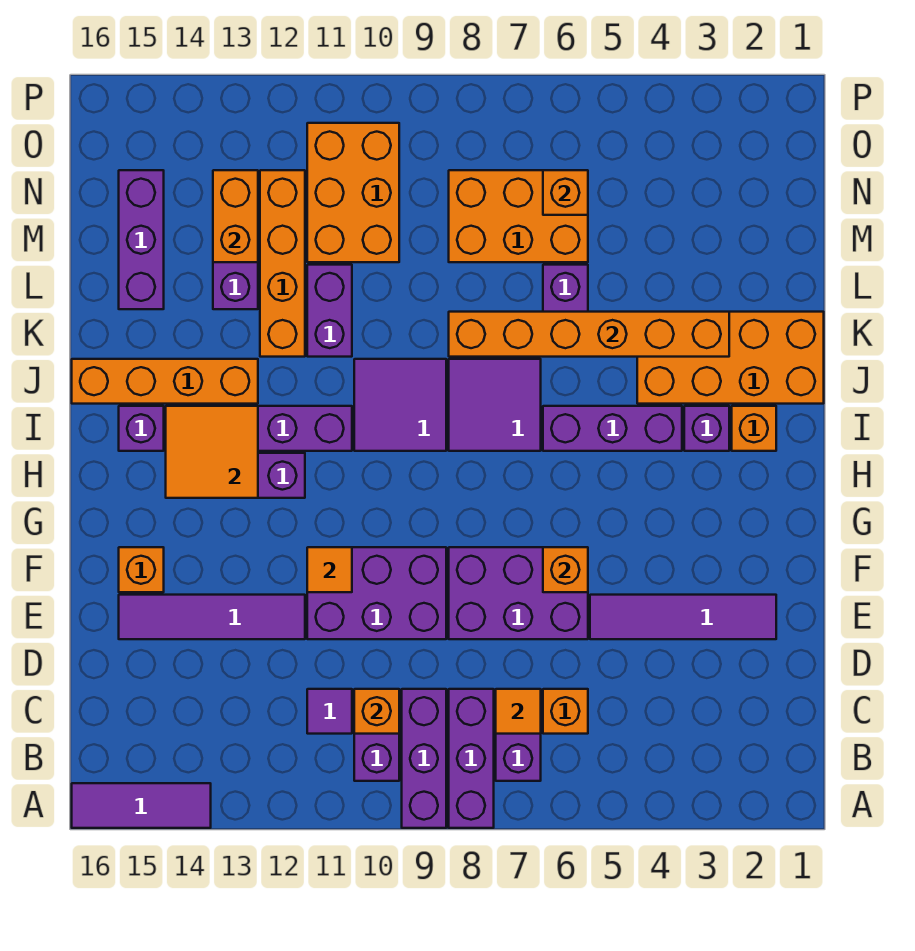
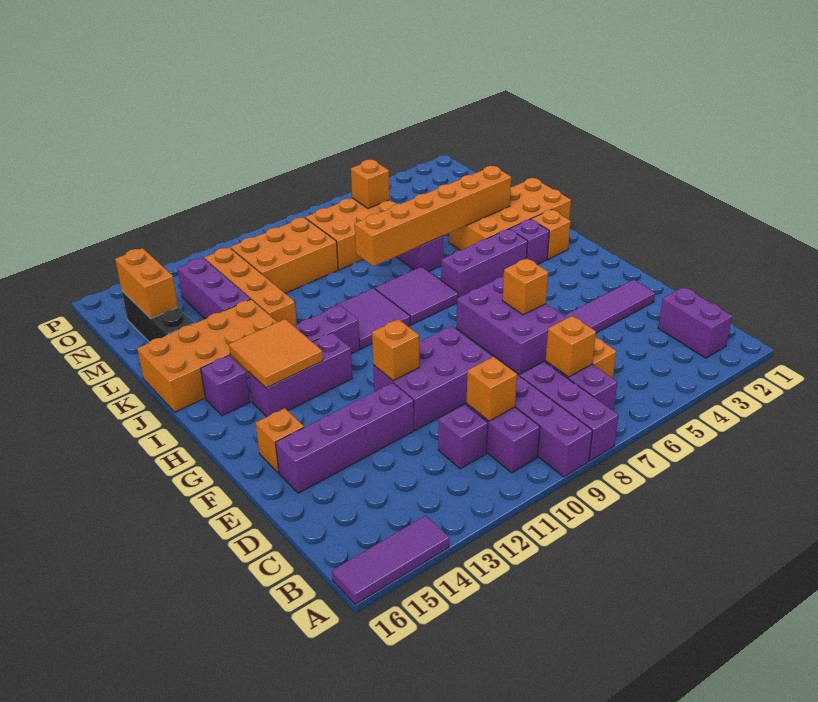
orange 1x1 tile [496,689,541,734] -> orange 1x1 brick [546,316,596,377]
purple 1x1 tile [307,689,352,734] -> purple 1x1 brick [438,405,488,469]
purple 2x3 brick [449,547,588,639] -> purple 2x3 brick turned to [456,276,567,374]
purple 1x4 tile [119,595,305,639] -> purple 1x4 brick [275,383,414,493]
orange 1x1 tile [307,547,352,592] -> orange 1x1 brick [372,319,419,381]
orange 1x4 brick [72,359,258,404] -> orange 2x4 brick [137,299,277,412]
purple 1x2 brick [307,265,352,357] -> purple 1x2 brick moved to [658,287,732,358]
purple 1x3 brick [119,170,164,309] -> black 1x3 brick [122,291,194,342]
orange 2x3 brick [307,123,399,262] -> orange 2x3 brick turned to [231,217,338,294]
orange 1x2 brick [213,170,258,262] -> orange 1x2 brick moved to [115,248,178,319]

